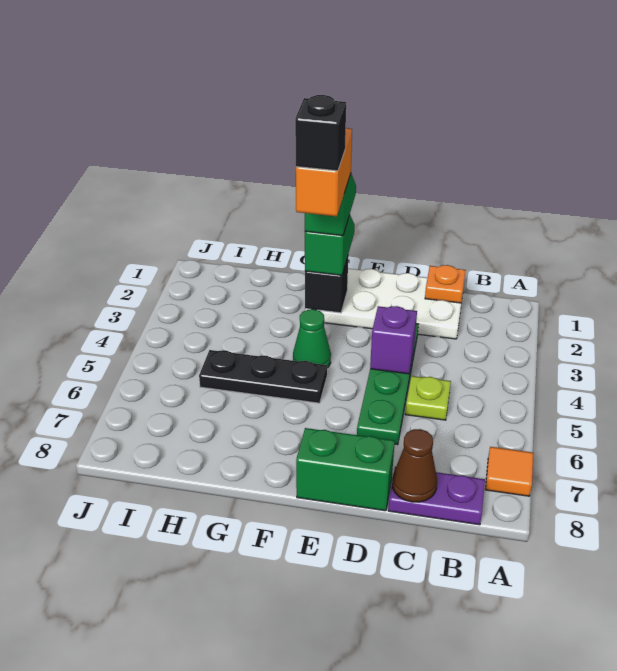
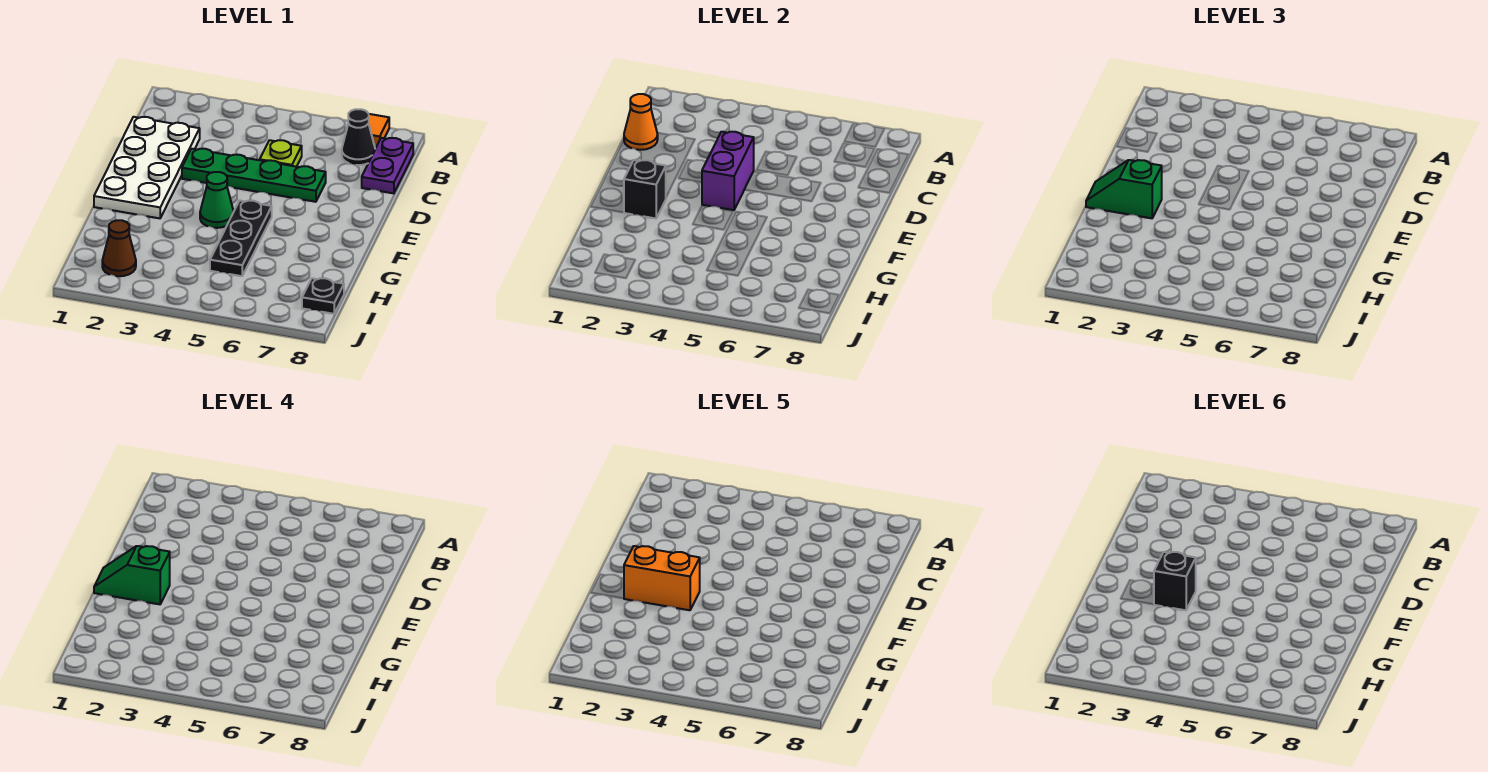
none -> black 1x1 cone [342,109,375,165]
orange 1x1 plate [425,265,466,303] -> orange 1x1 cone [624,94,658,150]
brown 1x1 cone [392,429,437,502] -> brown 1x1 cone moved to [102,220,136,276]
purple 1x1 brick [370,306,417,374] -> purple 1x2 brick [702,132,754,210]
green 1x2 brick [296,428,395,511] -> none
none -> black 1x1 plate [302,278,344,314]

